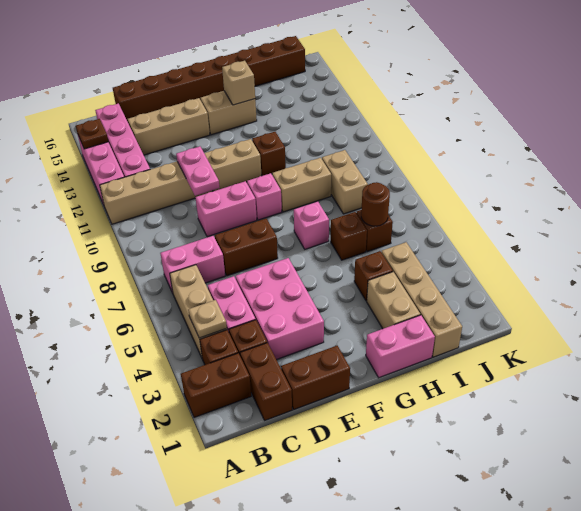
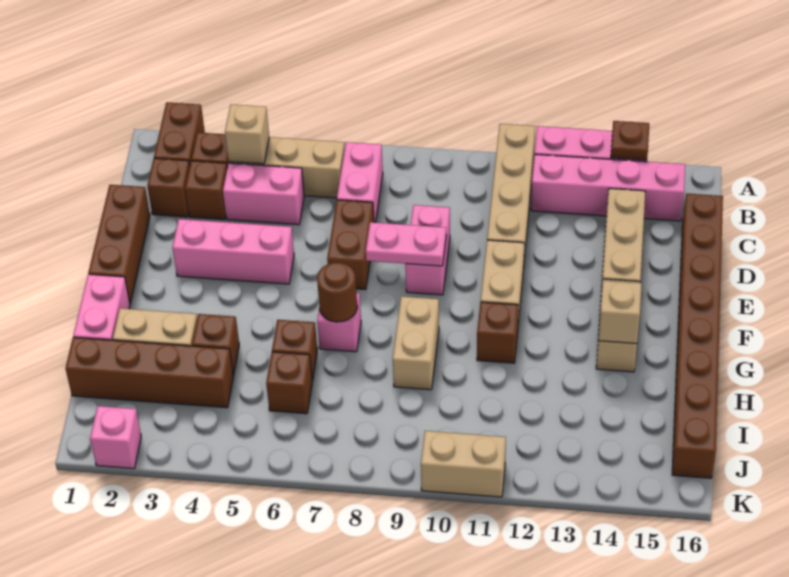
tan 1x1 plate [188,300,227,338] -> tan 1x1 brick [225,104,269,164]
brown 1x2 brick [240,343,292,420] -> brown 1x1 brick [147,158,190,217]
brown 1x2 brick [281,346,350,409] -> brown 1x3 brick [88,185,150,303]
pink 2x3 brick [235,258,324,360] -> pink 1x3 brick [172,219,294,284]
pink 1x2 plate [176,146,220,196] -> pink 1x2 plate moved to [366,222,446,266]
pink 1x1 brick [247,173,282,220] -> pink 1x1 brick moved to [90,406,141,469]
tan 1x4 brick [381,242,462,357] -> brown 1x4 brick [66,337,234,408]
brown 1x1 round brick [361,182,390,226] -> brown 1x1 round brick moved to [317,263,357,322]
tan 1x2 brick [322,150,368,214] -> tan 1x2 brick moved to [421,431,506,497]

